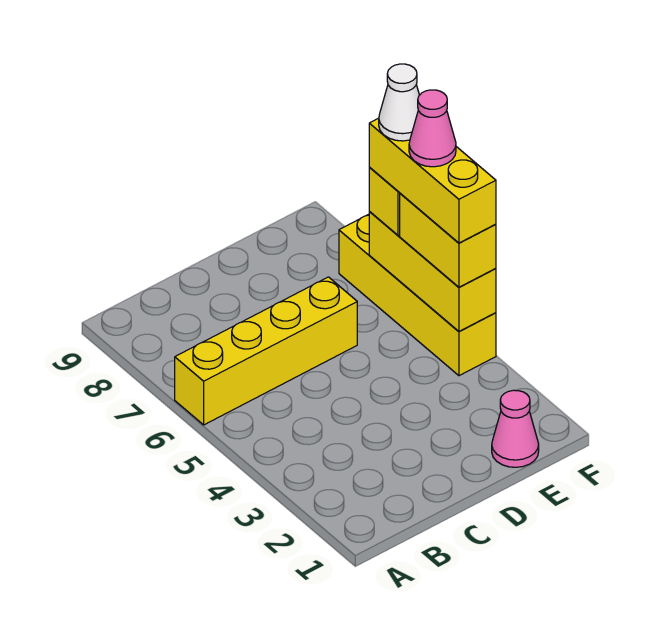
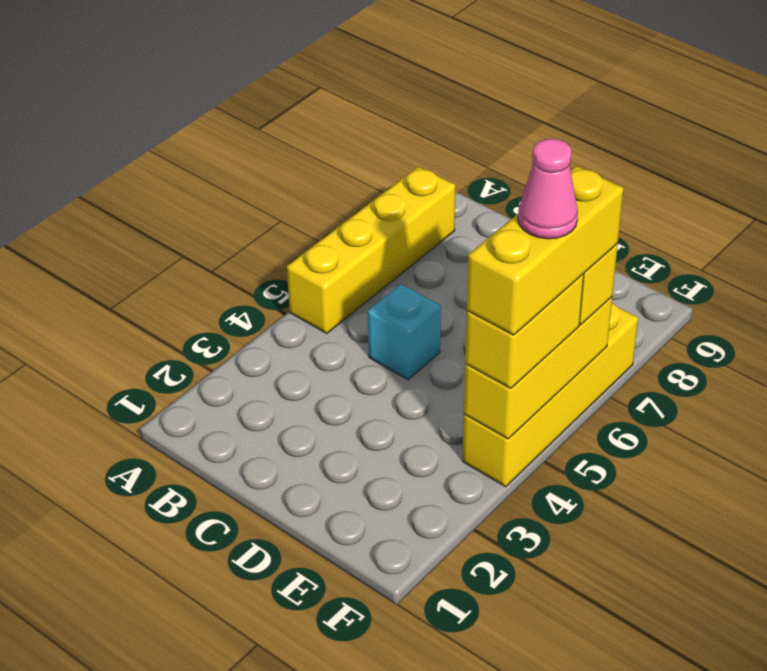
yellow 1x4 brick [175,277,357,425] -> yellow 1x4 brick turned to [287,167,455,333]
none -> cyan 1x1 brick [368,284,441,380]
pink 1x1 cone [492,390,539,467] -> none
white 1x1 cone [379,64,419,141] -> none

